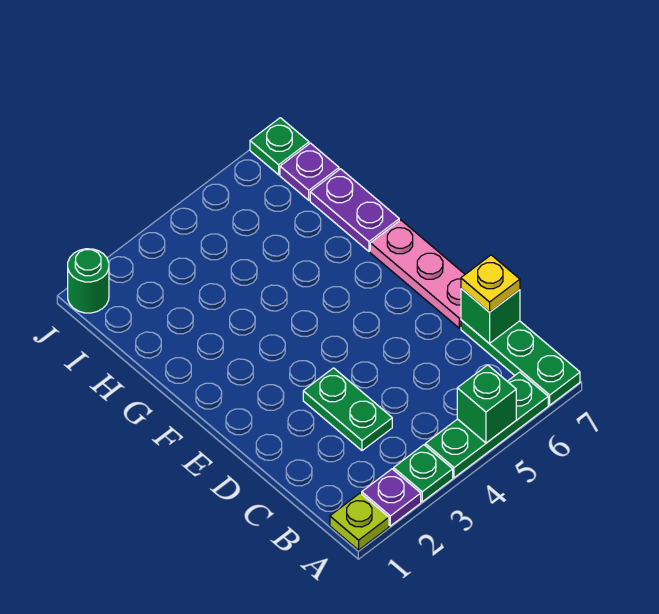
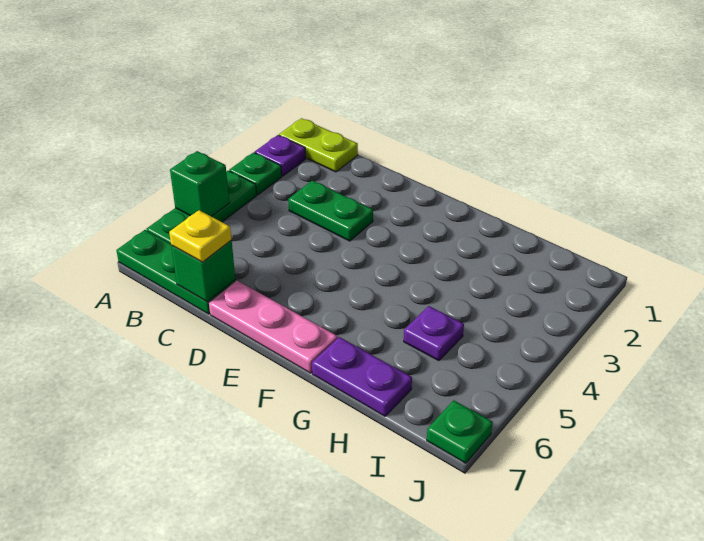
lime 1x1 plate [330,493,389,550] -> lime 1x2 plate [279,118,358,172]
purple 1x1 plate [280,143,339,200] -> purple 1x1 plate moved to [404,306,464,361]
green 1x1 round brick [68,249,109,313] -> none

